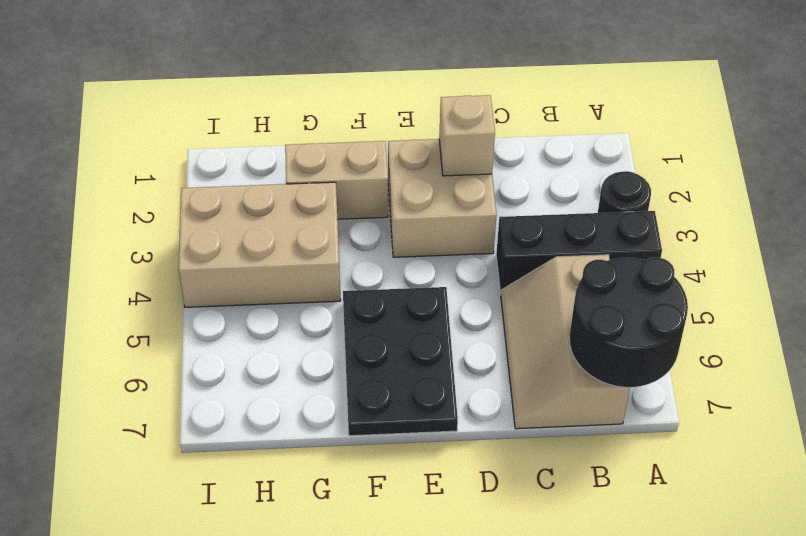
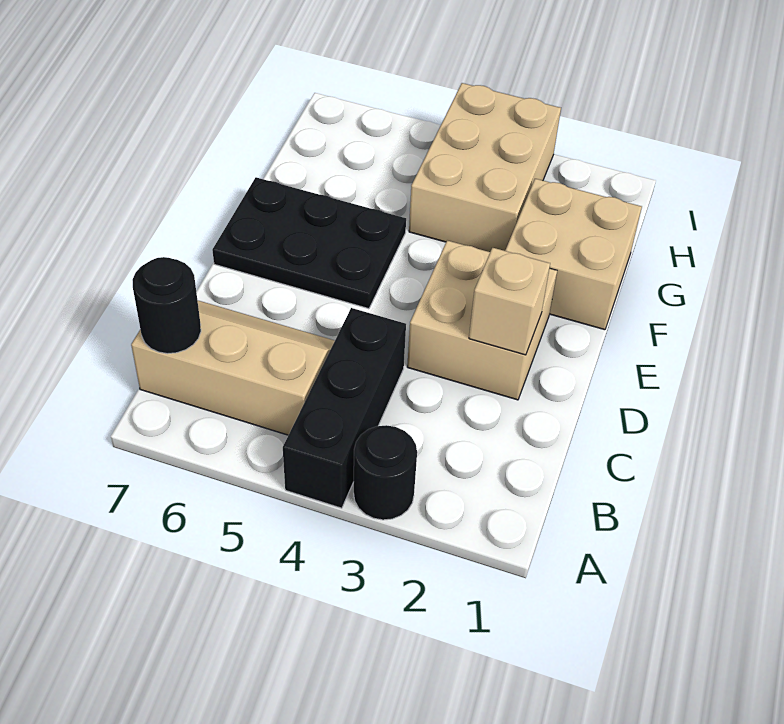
black 2x2 round brick [569,257,688,387] -> black 1x1 round brick [133,257,201,354]
tan 1x2 brick [285,141,388,219] -> tan 2x2 brick [505,179,642,330]

